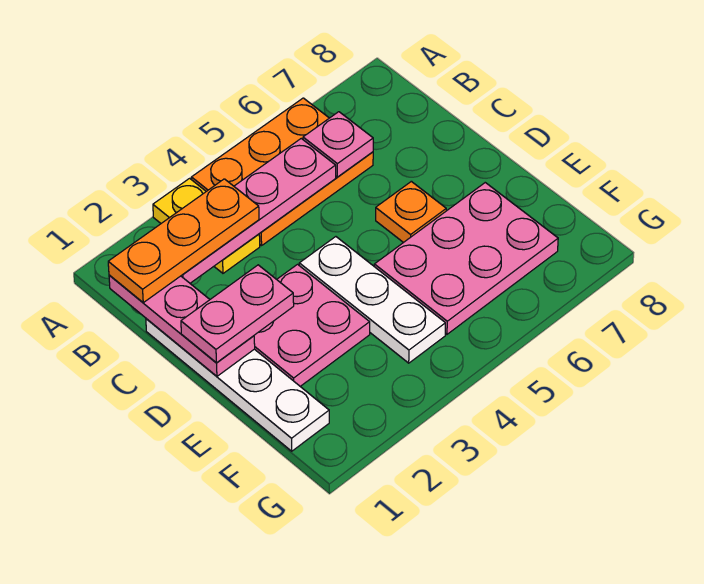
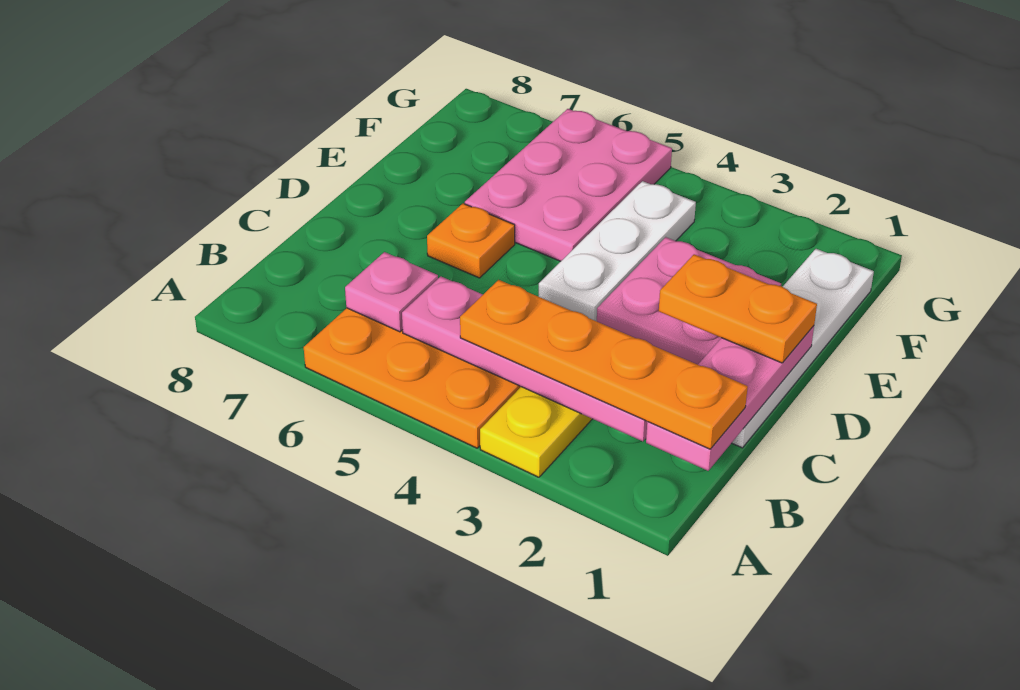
orange 1x3 plate [108,179,259,303] -> orange 1x4 plate [460,280,748,449]
pink 1x2 plate [181,265,294,363] -> orange 1x2 plate [659,254,817,363]
pink 2x3 plate [374,183,558,334] -> pink 2x3 plate turned to [465,109,672,261]

